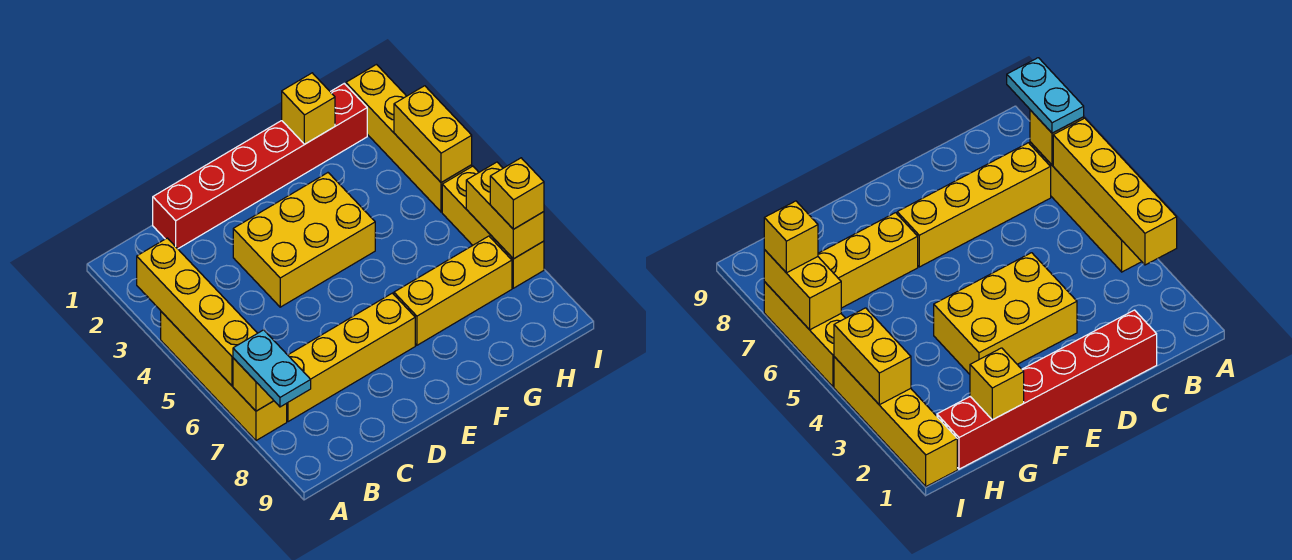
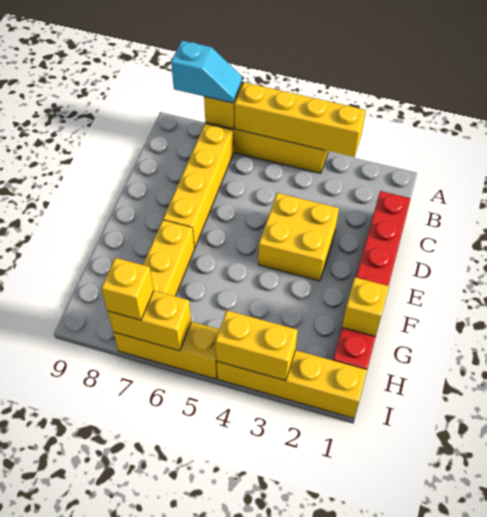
cyan 1x2 plate [233,330,311,407] -> cyan 1x2 slope [171,41,242,103]
yellow 2x3 brick [233,173,375,307] -> yellow 2x2 brick [258,193,339,281]

